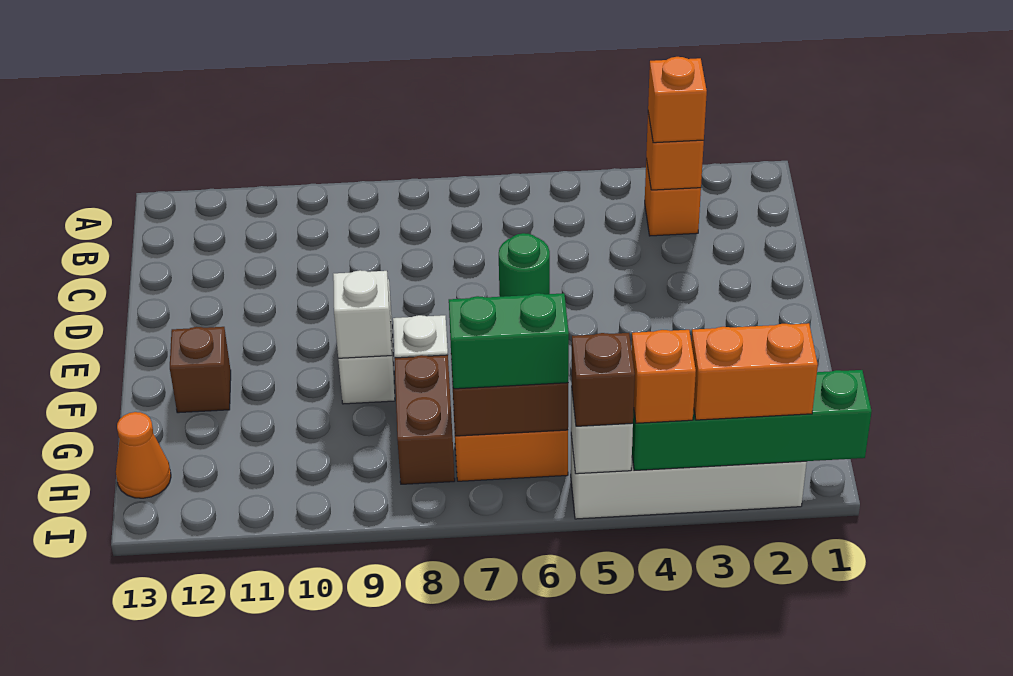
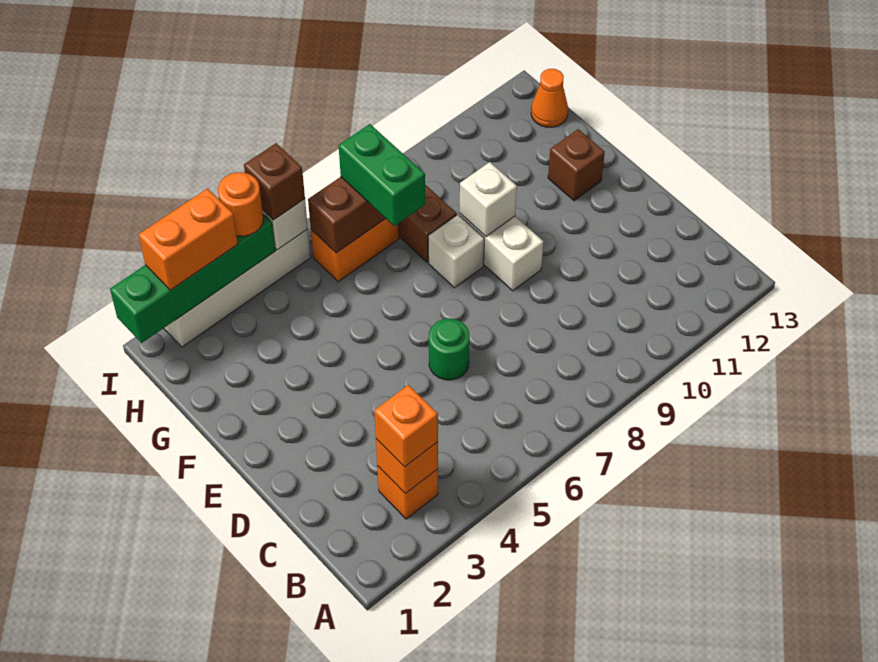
green 1x2 brick [449,293,569,389] -> green 1x2 brick turned to [339,124,425,226]
orange 1x1 brick [632,330,696,423] -> orange 1x1 round brick [218,172,263,236]

